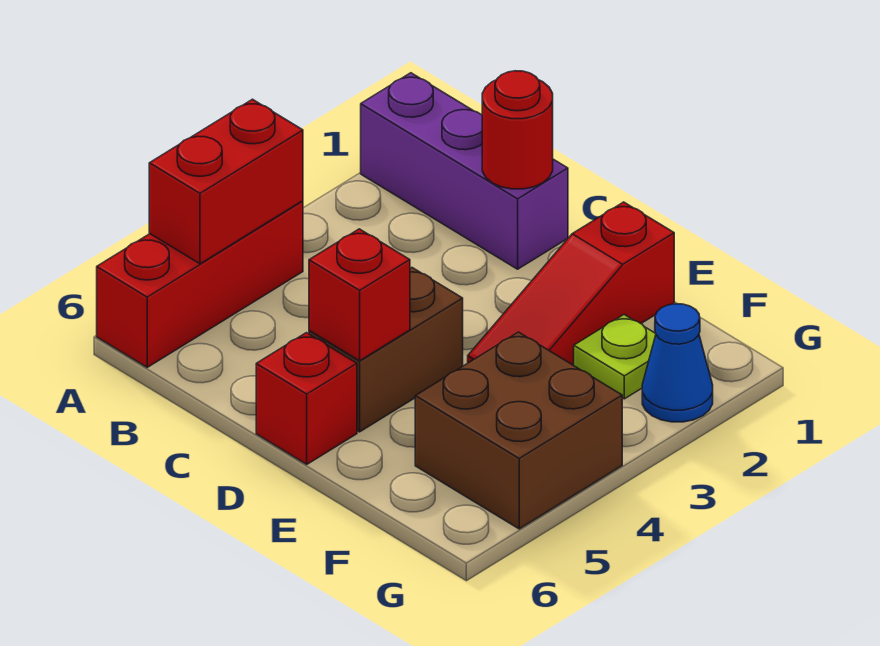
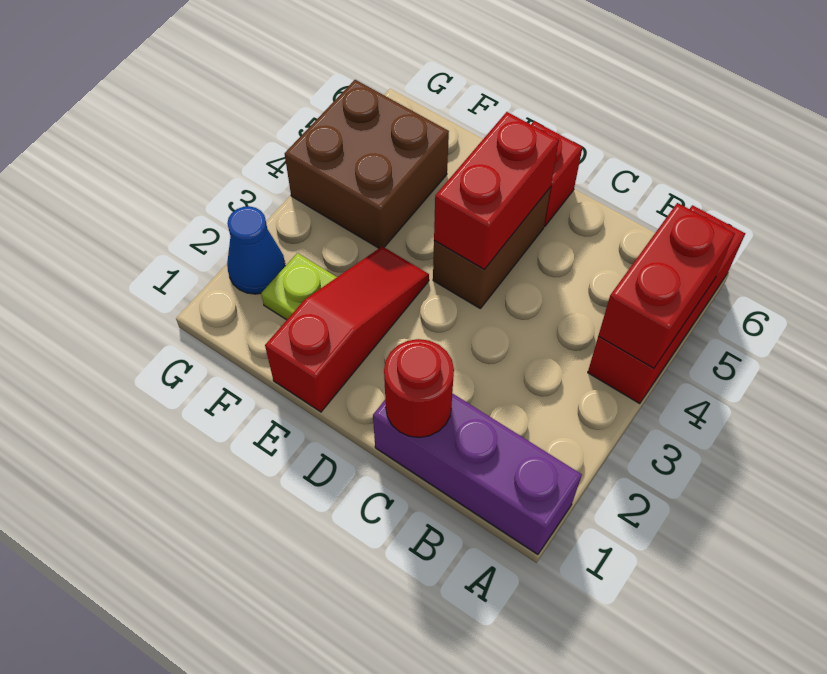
red 1x1 brick [309,229,410,361] -> red 1x2 brick [434,112,559,269]

